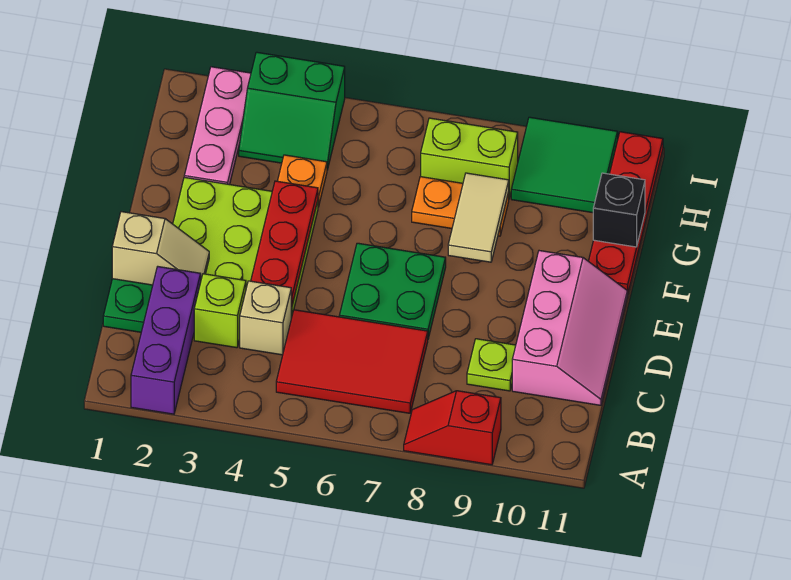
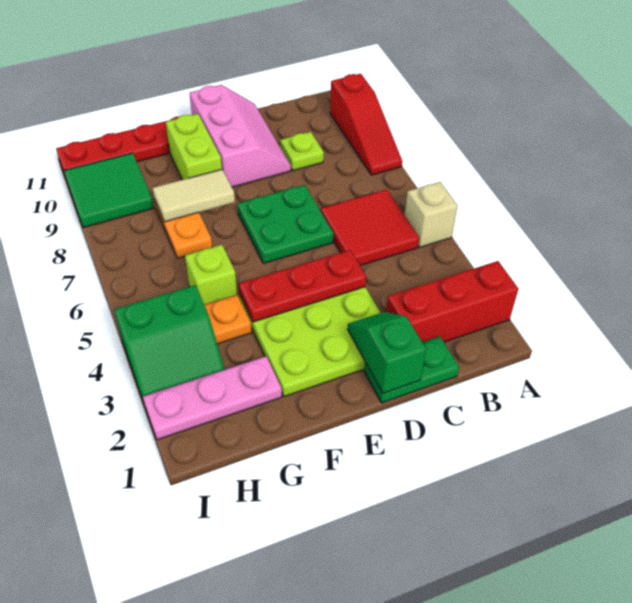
purple 1x3 brick [131,267,201,414] -> red 1x3 brick [386,261,519,342]
red 1x2 slope [404,391,501,465] -> red 1x3 slope [330,74,402,175]
red 2x3 tile [276,310,428,413] -> red 2x2 tile [321,190,419,266]
lime 1x1 brick [194,274,246,348] -> lime 1x1 brick moved to [185,245,237,305]
tan 1x1 brick [240,281,292,355] -> tan 1x1 brick moved to [405,182,458,247]
pink 2x3 slope [512,251,628,405] -> pink 2x3 slope turned to [189,85,291,187]
tan 1x2 slope [112,212,209,285] -> green 1x2 slope [347,312,426,393]
black 1x1 brick [593,173,645,247] -> none
green 2x2 slope [239,52,345,170] -> green 2x2 slope turned to [114,285,225,402]
lime 1x2 brick [421,118,518,198] -> lime 1x2 brick moved to [166,114,222,180]

